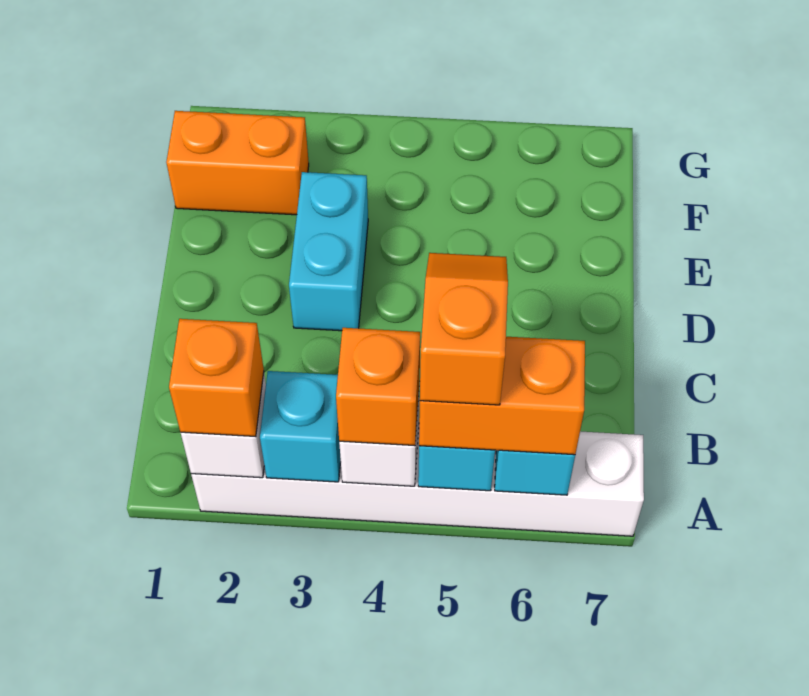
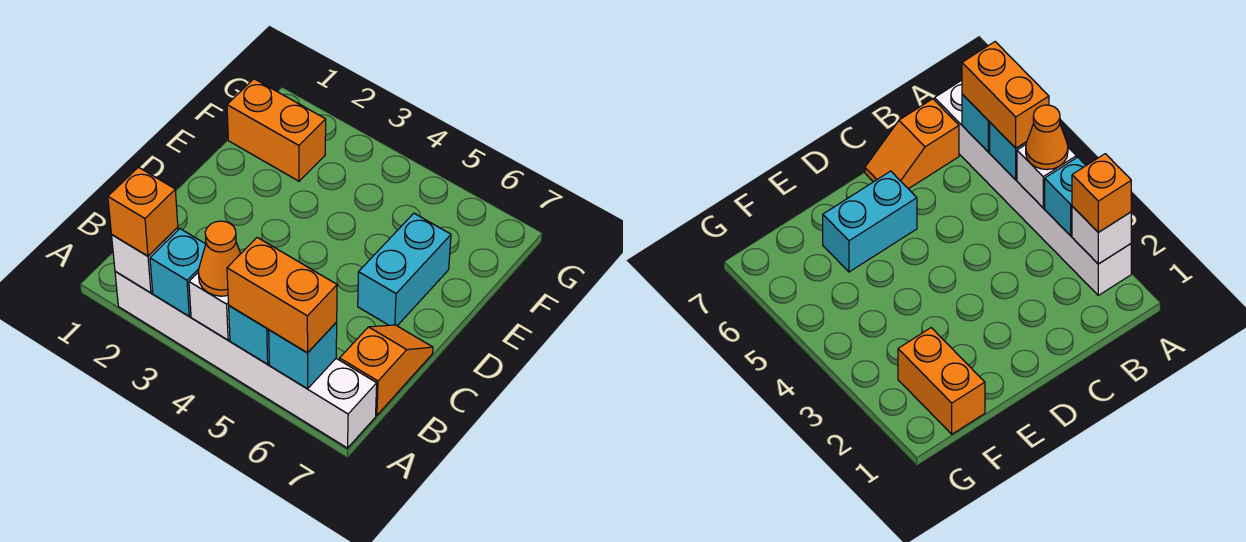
orange 1x1 brick [336,328,420,446] -> orange 1x1 cone [198,221,241,296]
orange 1x2 slope [420,253,508,405] -> orange 1x2 slope moved to [340,325,433,415]
cyan 1x2 brick [289,172,368,331] -> cyan 1x2 brick moved to [358,213,451,326]

